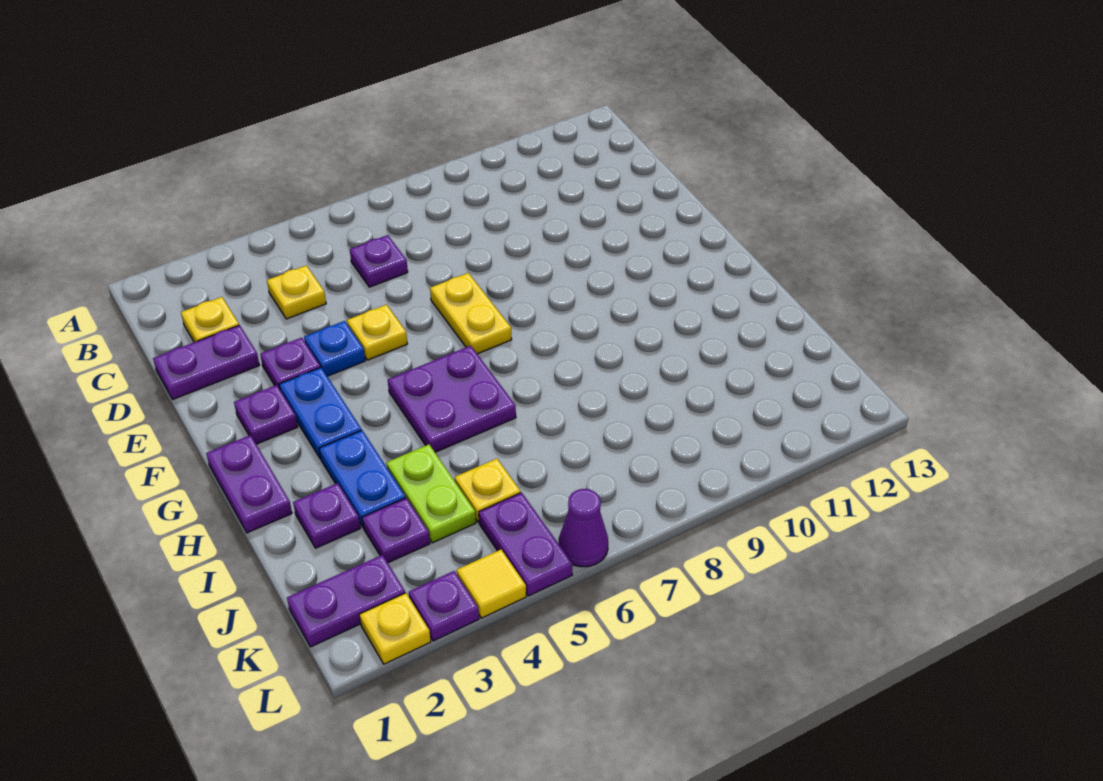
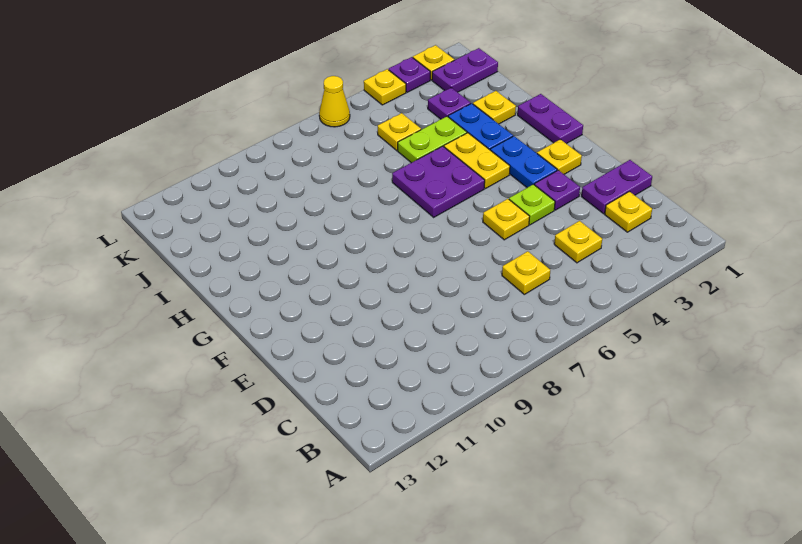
purple 1x1 plate [350,235,408,287] -> yellow 1x1 plate [502,251,550,294]
blue 1x1 plate [304,321,365,376] -> lime 1x1 plate [509,184,555,225]
yellow 1x2 plate [430,273,512,354] -> yellow 1x2 plate moved to [444,133,510,189]
purple 1x1 plate [234,385,298,444] -> yellow 1x1 plate [537,139,582,174]
purple 1x1 plate [293,483,360,548] -> yellow 1x1 plate [473,91,516,124]
lime 1x2 plate [386,444,476,543] -> lime 1x2 plate turned to [398,117,467,163]
purple 1x2 plate [479,493,573,596] -> none
yellow 1x1 tile [457,550,526,618] -> yellow 1x1 plate [364,69,406,105]
purple 1x1 cone [559,489,608,567] -> yellow 1x1 cone [319,76,350,127]

